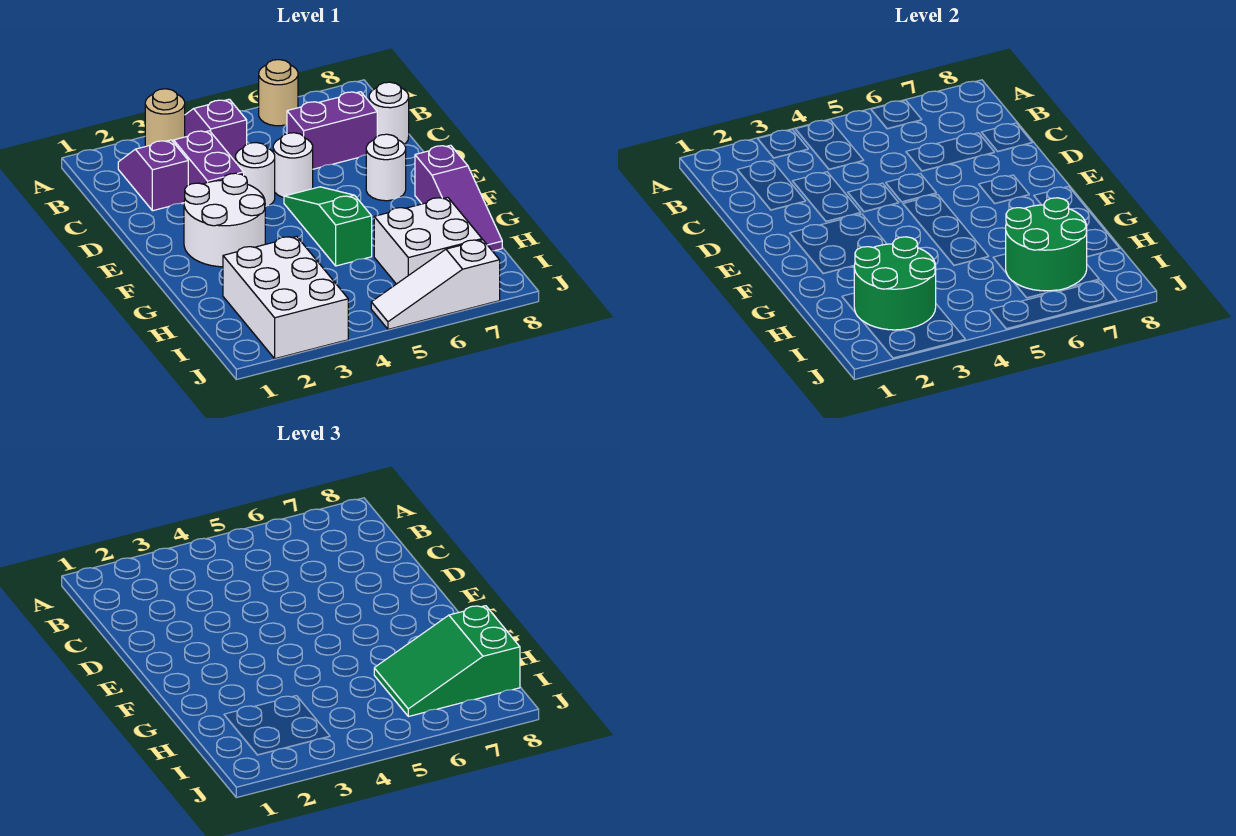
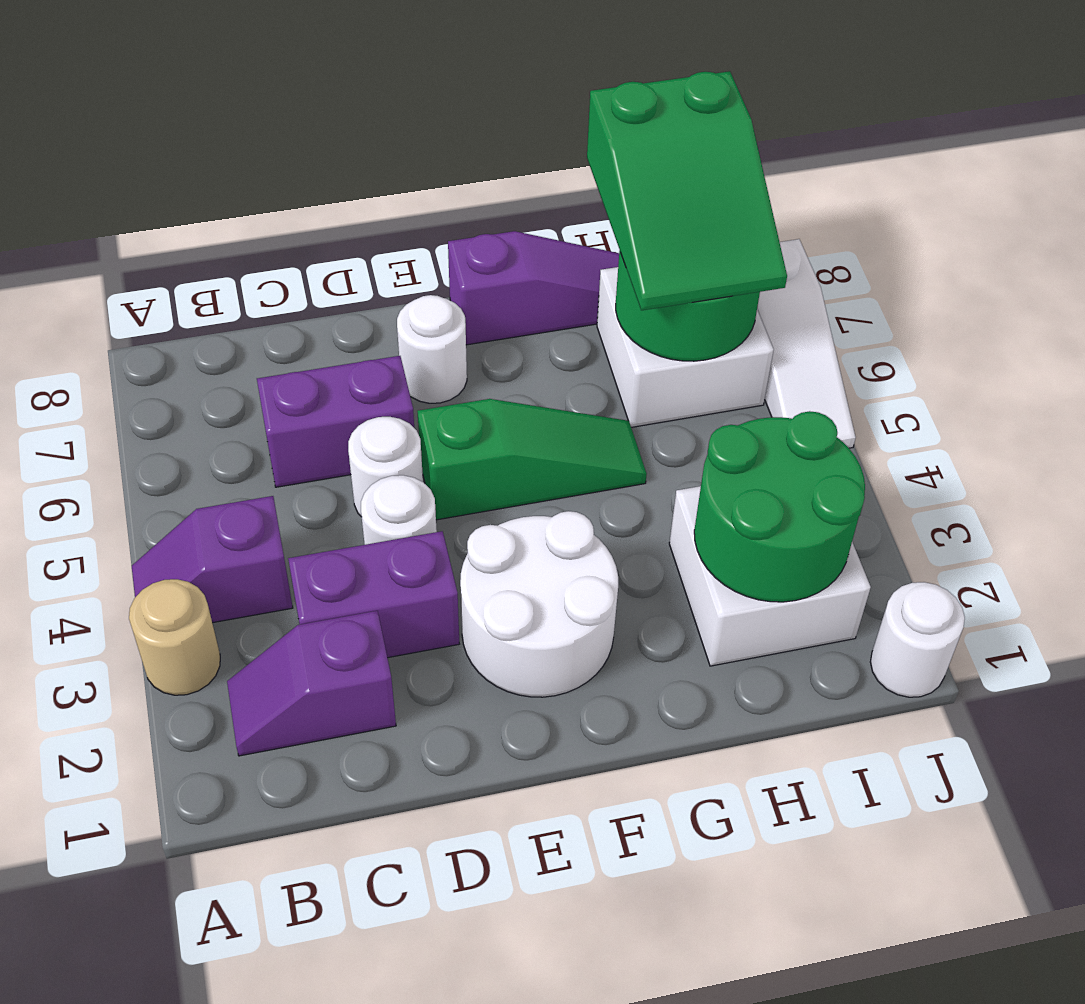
tan 1x1 round brick [259,60,298,126] -> none
purple 1x2 brick [287,92,377,169] -> purple 1x2 brick turned to [257,356,414,487]
white 1x1 round brick [369,82,409,144] -> white 1x1 round brick moved to [870,582,965,697]
green 1x3 slope [284,187,372,266] -> green 1x3 slope turned to [417,399,647,520]
white 2x3 brick [223,236,348,359] -> white 2x2 brick [669,486,871,666]

